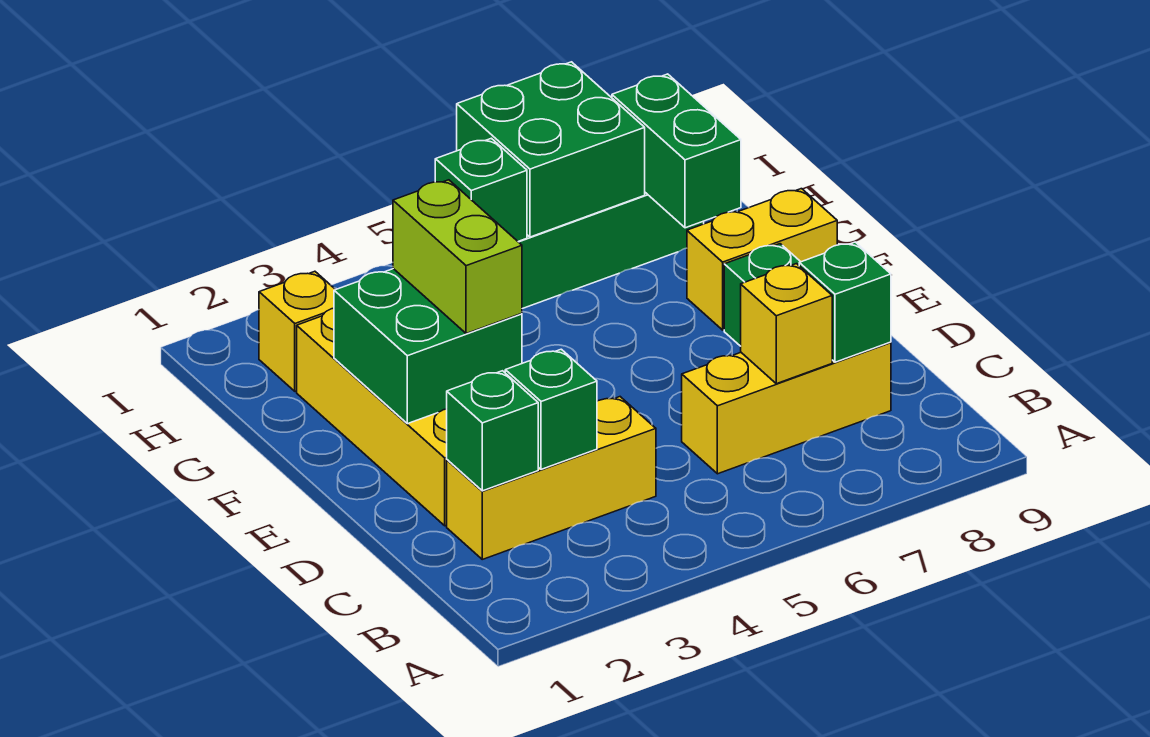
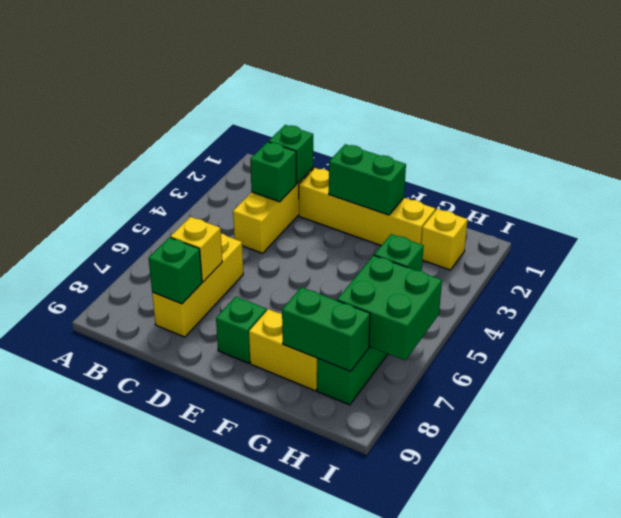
green 2x2 brick [334,269,522,424] -> green 1x2 brick [329,144,406,215]
lime 1x2 brick [393,180,522,334] -> none
yellow 1x2 brick [687,189,837,330] -> yellow 1x2 brick turned to [249,309,317,391]

